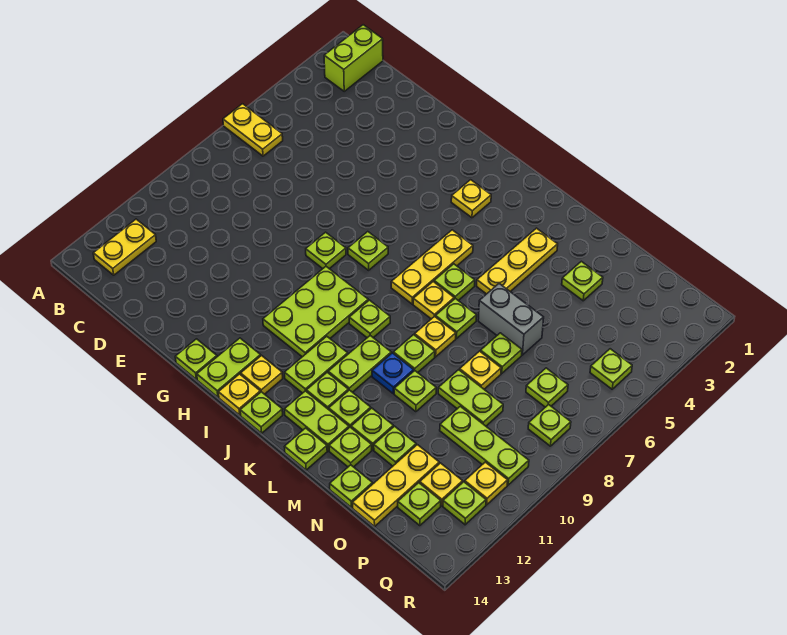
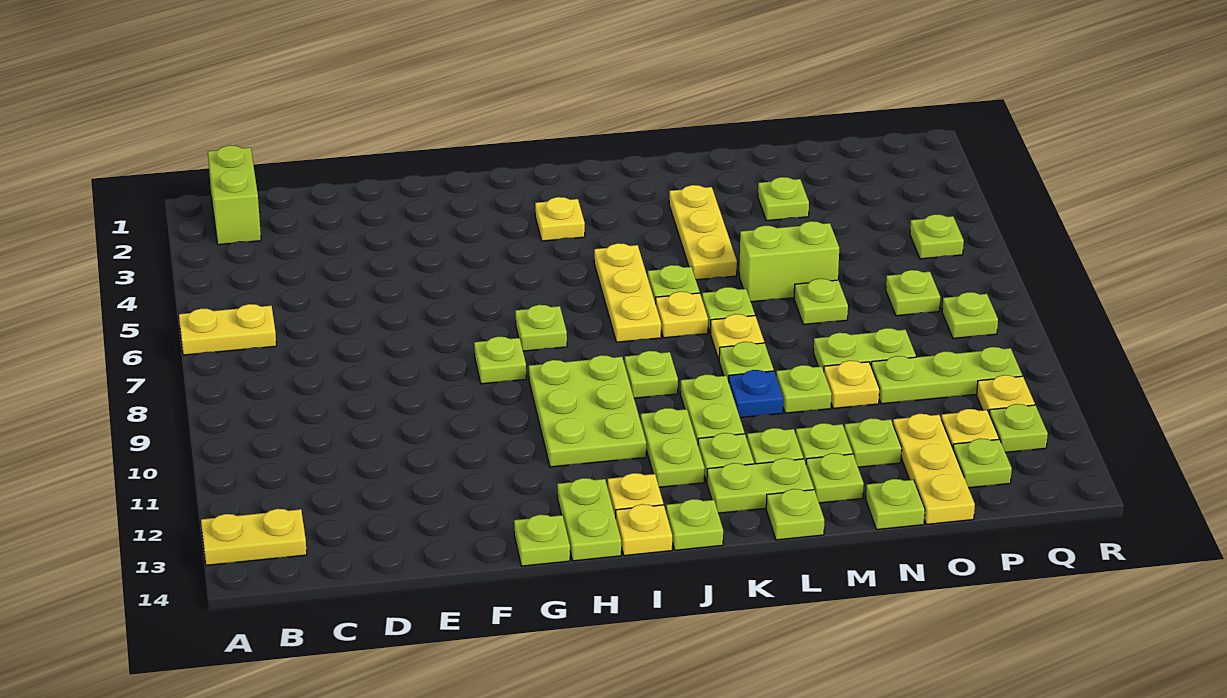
yellow 1x2 plate [93,219,156,275] -> yellow 1x2 plate turned to [201,509,307,565]
grey 1x2 brick [478,284,544,355] -> lime 1x2 brick [739,221,839,302]
yellow 1x1 plate [460,351,501,389] -> yellow 1x1 plate moved to [824,361,879,409]

